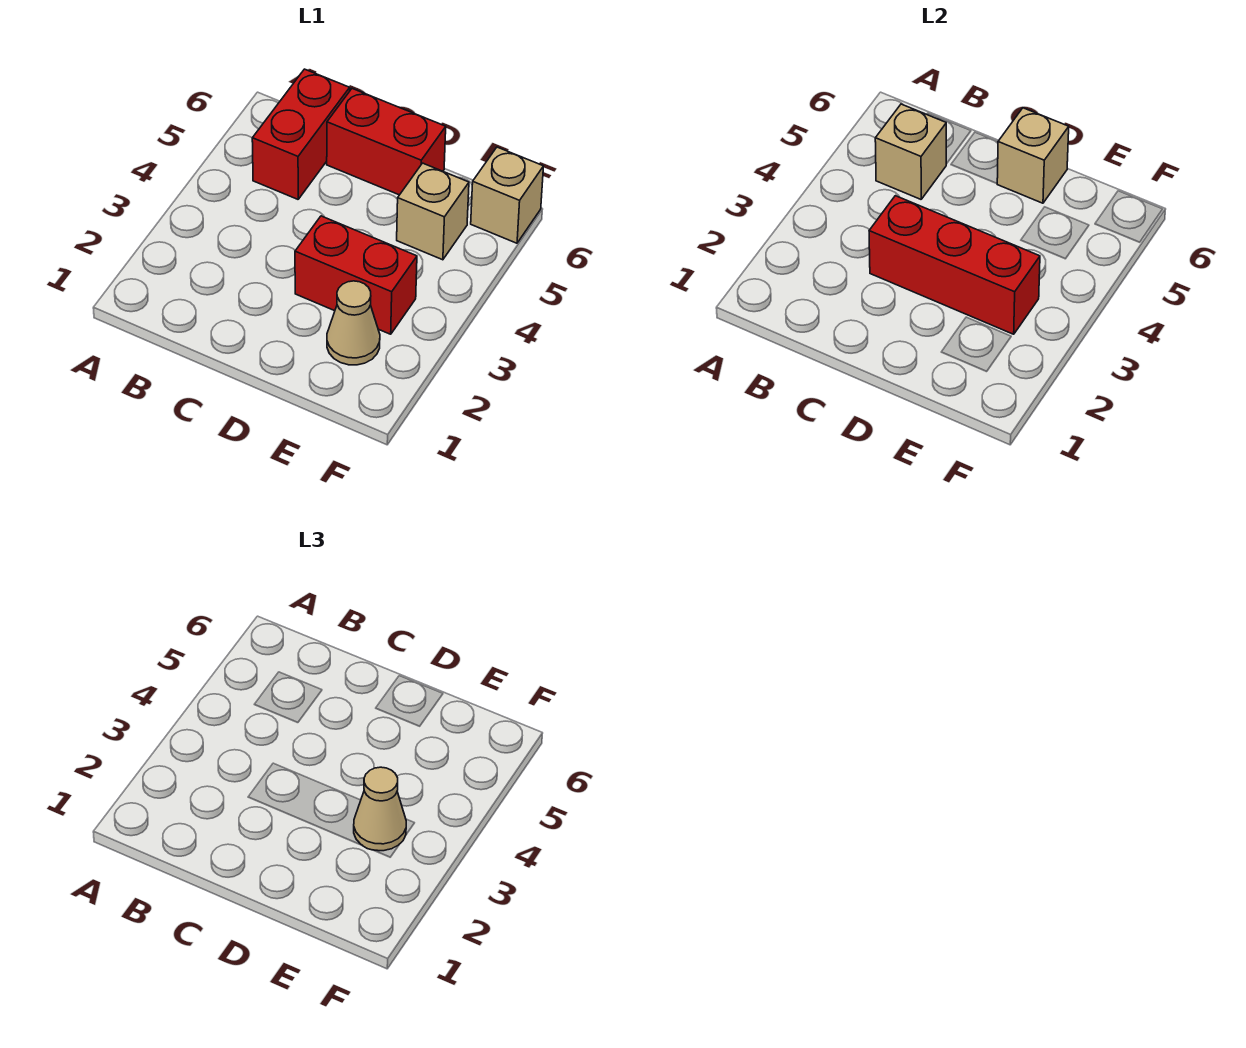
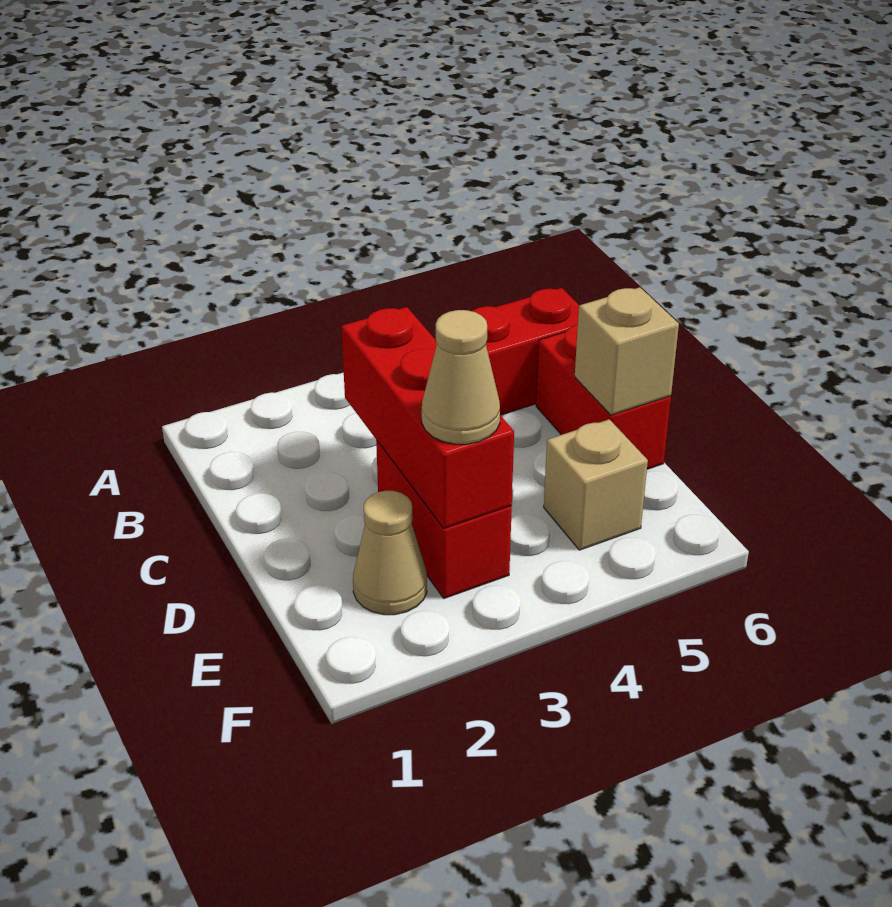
tan 1x1 brick [875,104,946,199] -> none
tan 1x1 brick [471,147,544,243] -> none

